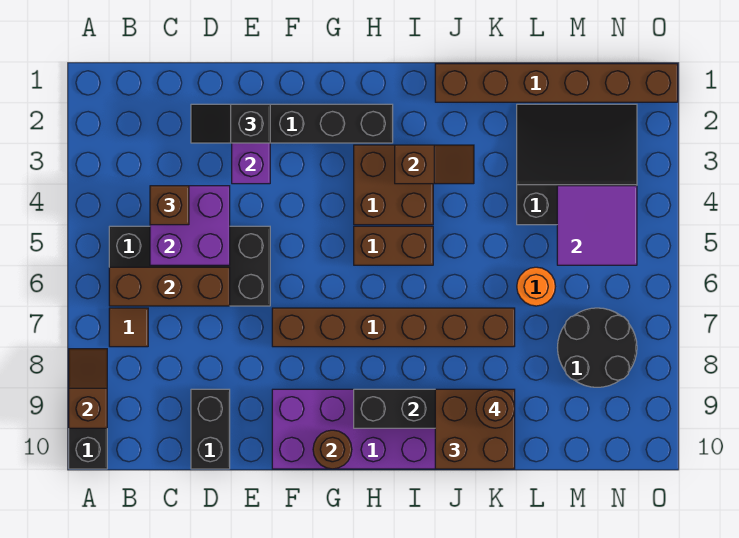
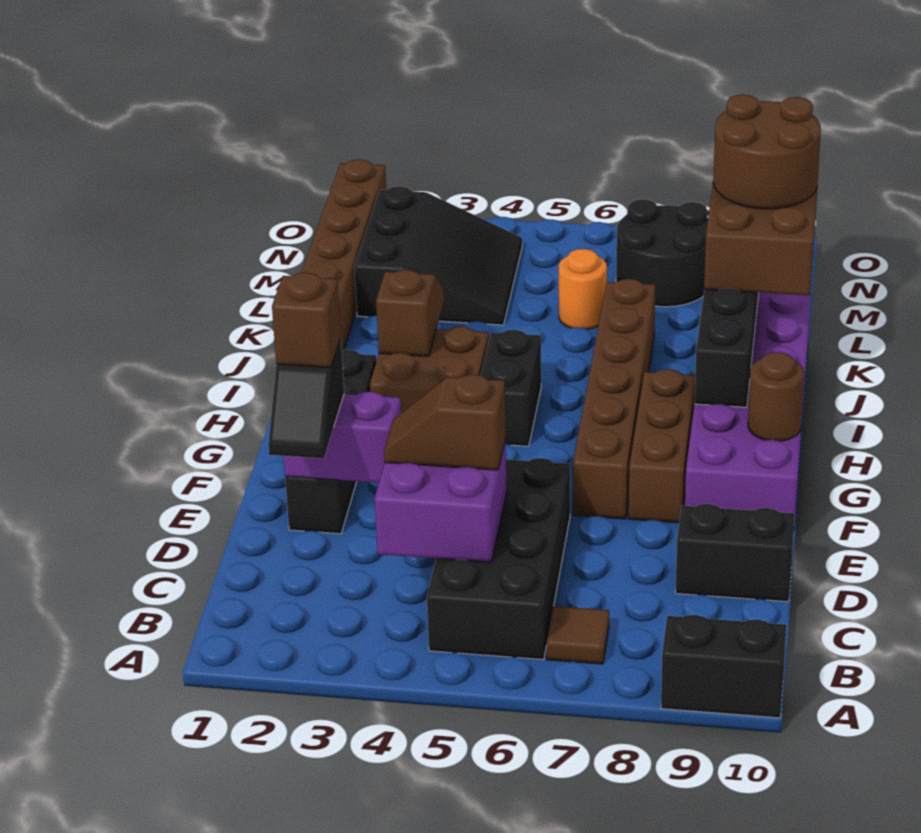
brown 1x2 slope [69,349,107,428] -> brown 1x2 slope moved to [384,374,506,470]
brown 1x3 brick [109,267,230,306] -> brown 1x3 brick moved to [629,369,695,523]
brown 1x1 brick [150,186,189,225] -> brown 1x1 brick moved to [272,272,341,367]
brown 1x2 brick [354,226,433,265] -> black 1x2 brick [481,330,541,446]
brown 1x1 round brick [476,389,515,428] -> brown 2x2 round brick [713,95,821,209]
black 3x3 slope [517,104,637,225] -> black 3x3 slope turned to [354,186,522,325]
purple 2x2 tile [557,186,637,265] -> none

